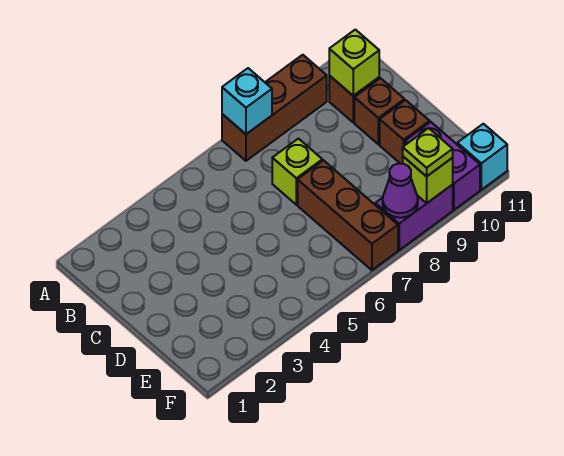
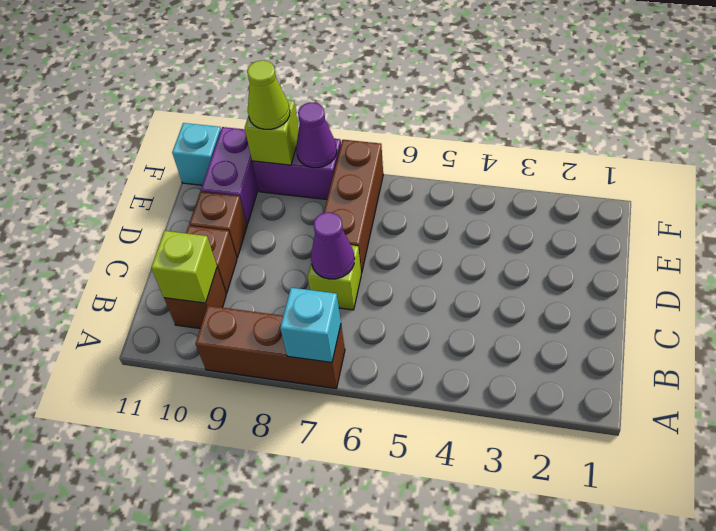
none -> purple 1x1 cone [311,212,355,279]
lime 1x1 plate [403,128,453,177] -> lime 1x1 cone [247,60,290,129]

